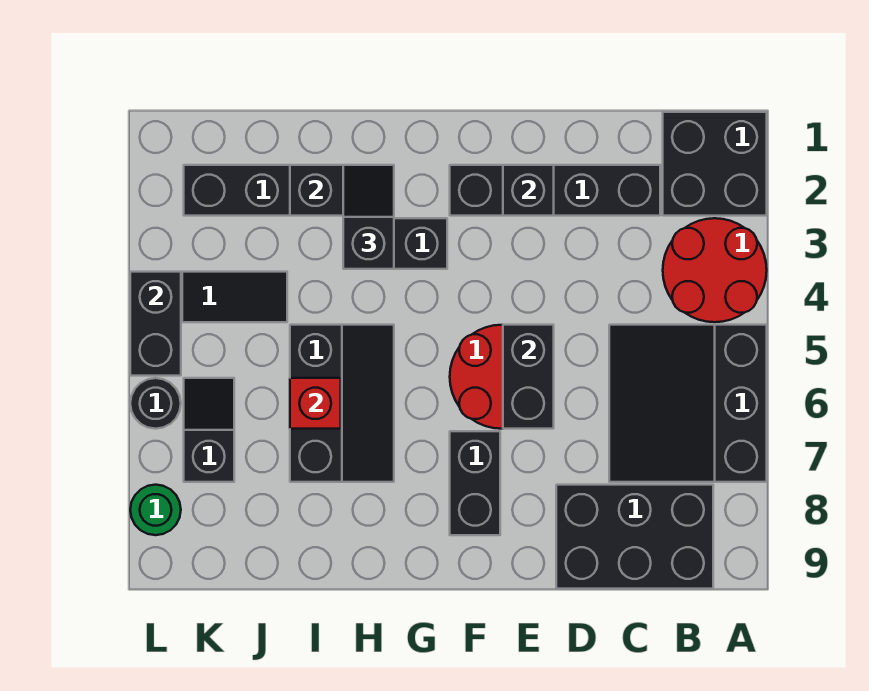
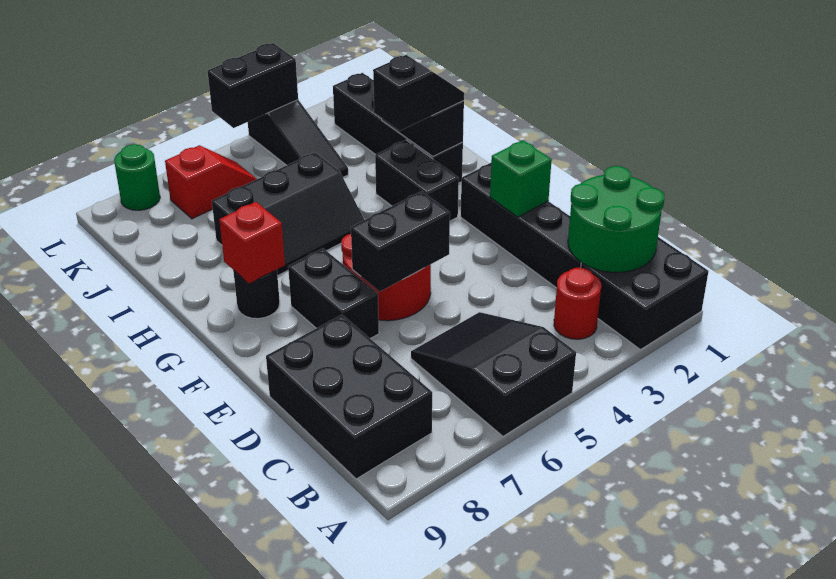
red 2x2 round brick [663,218,767,322] -> red 1x1 round brick [554,268,601,339]
black 3x3 slope [609,325,767,482] -> black 2x3 slope [411,312,576,436]
none -> green 2x2 round brick [568,166,664,272]
black 1x1 brick [503,165,554,216] -> green 1x1 brick [490,140,552,217]
black 1x2 brick [450,431,500,535] -> black 1x2 brick turned to [288,248,379,339]
red 1x1 brick [290,378,341,429] -> red 1x1 brick moved to [219,202,285,283]
black 1x2 slope [184,378,234,482] -> red 1x2 slope [165,145,256,219]
black 1x1 round brick [130,378,181,429] -> black 1x1 round brick moved to [233,270,280,319]

